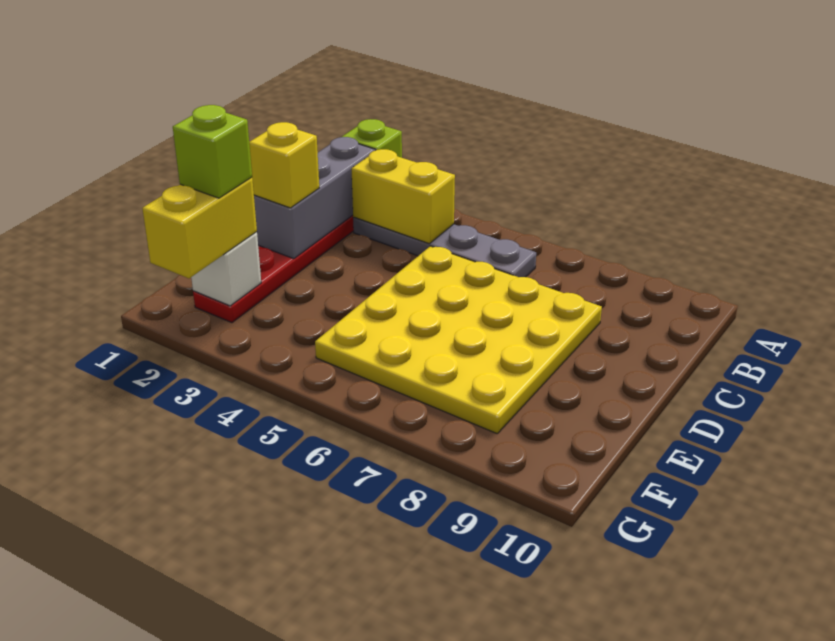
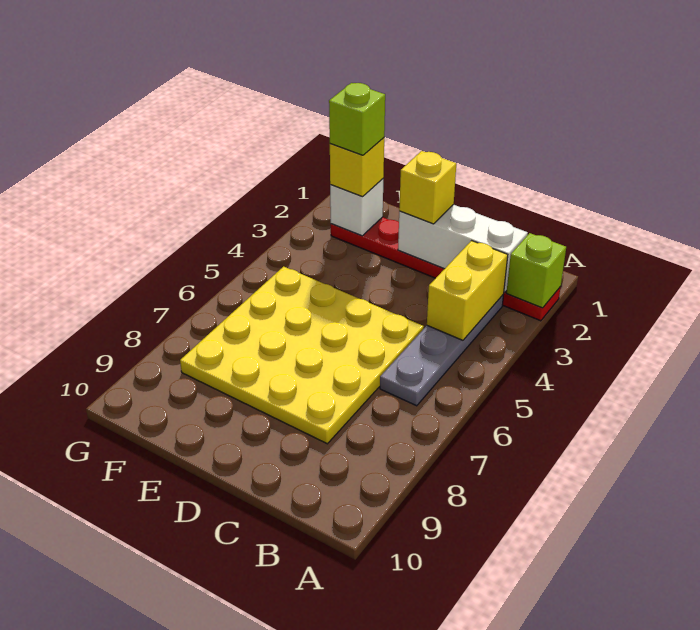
grey 1x3 brick [254,137,375,259] -> white 1x3 brick [398,205,528,293]
yellow 1x2 brick [142,177,257,278] -> yellow 1x1 brick [330,138,384,197]

